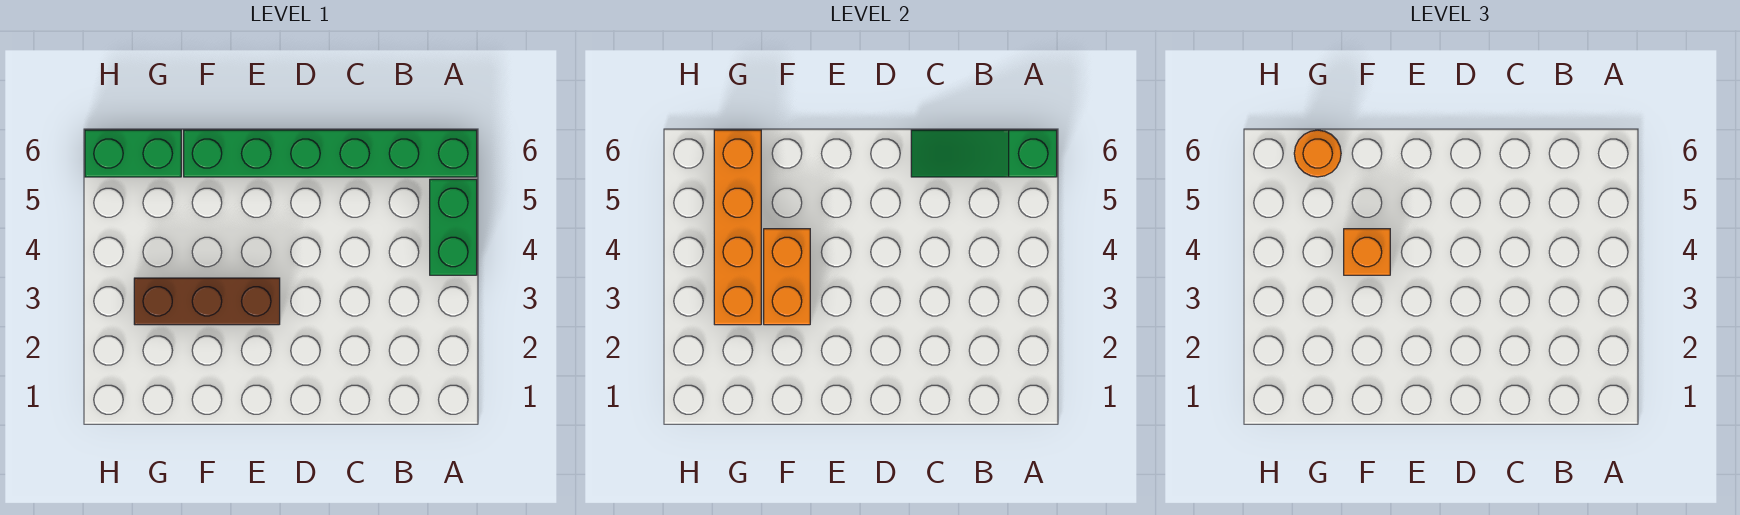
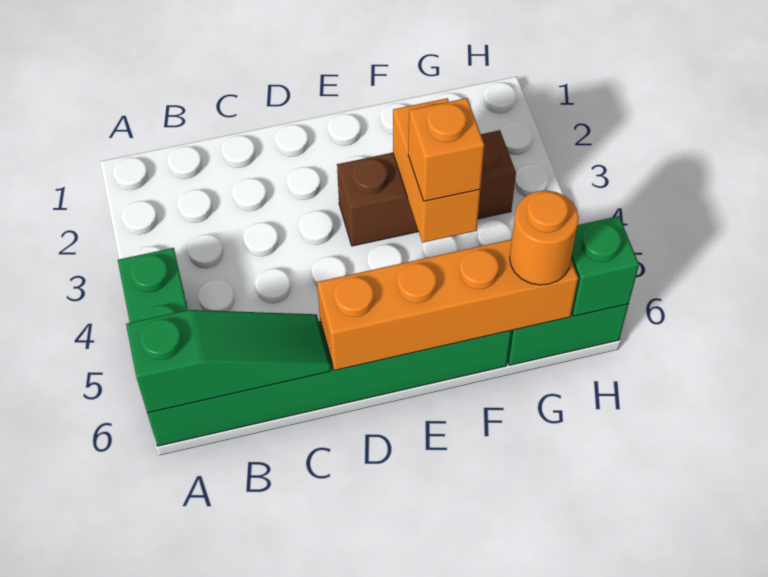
orange 1x4 brick [714,130,761,325] -> orange 1x4 brick turned to [317,239,578,370]
none -> green 1x1 brick [571,216,639,316]

